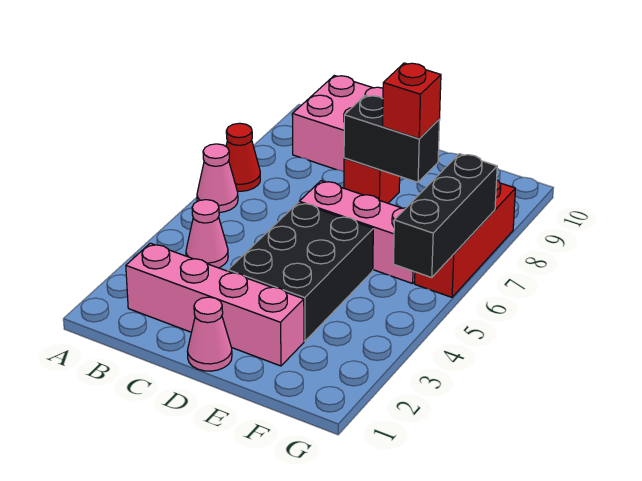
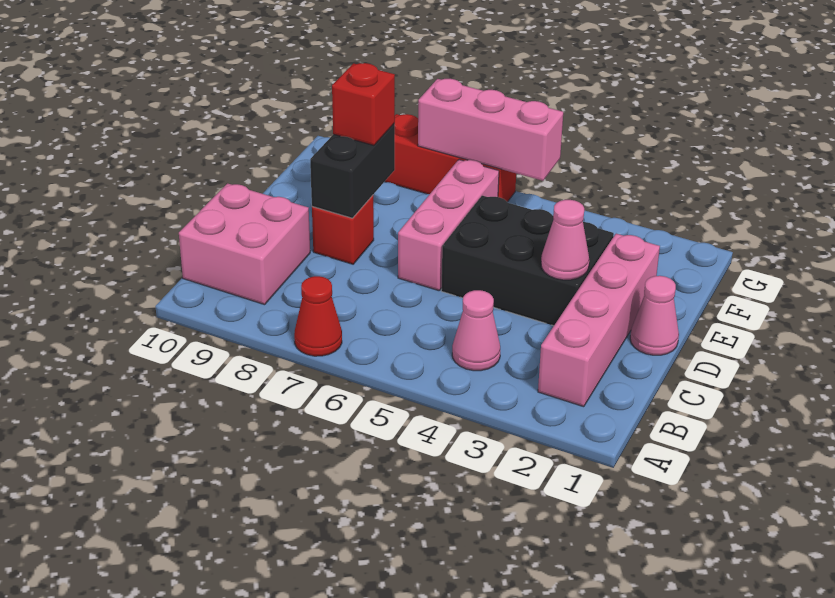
pink 1x1 cone [197,144,238,213] -> pink 1x1 cone moved to [541,200,589,280]
black 1x3 brick [393,154,497,277] -> pink 1x3 brick [418,79,563,181]

